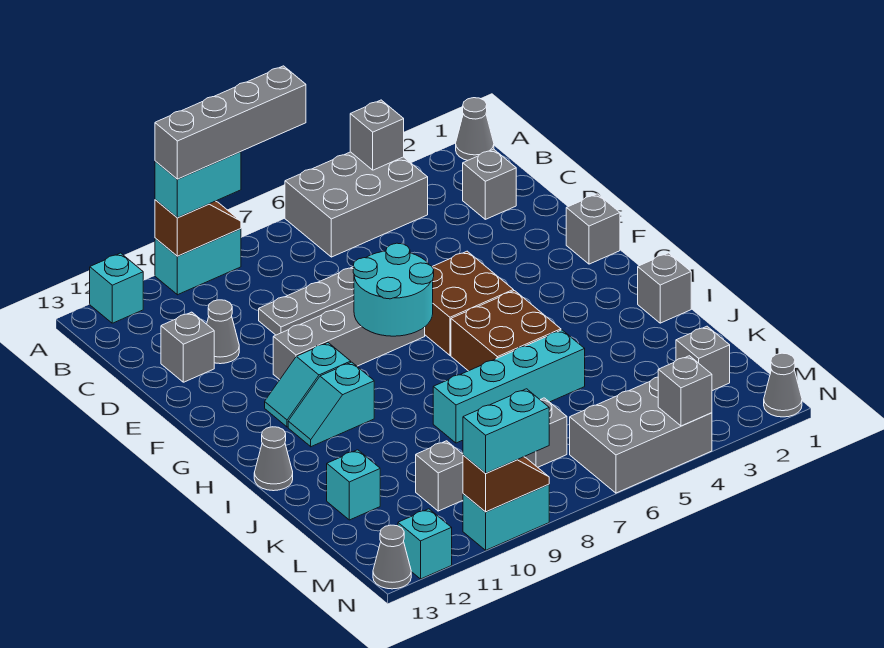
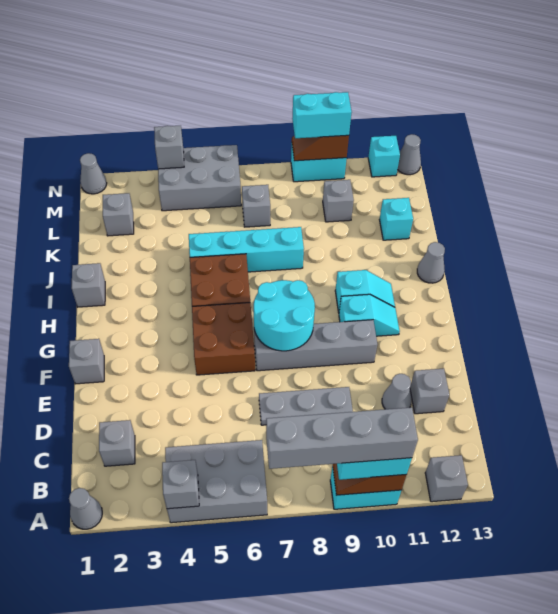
cyan 1x1 brick [90,253,143,323] -> grey 1x1 brick [425,455,468,502]

